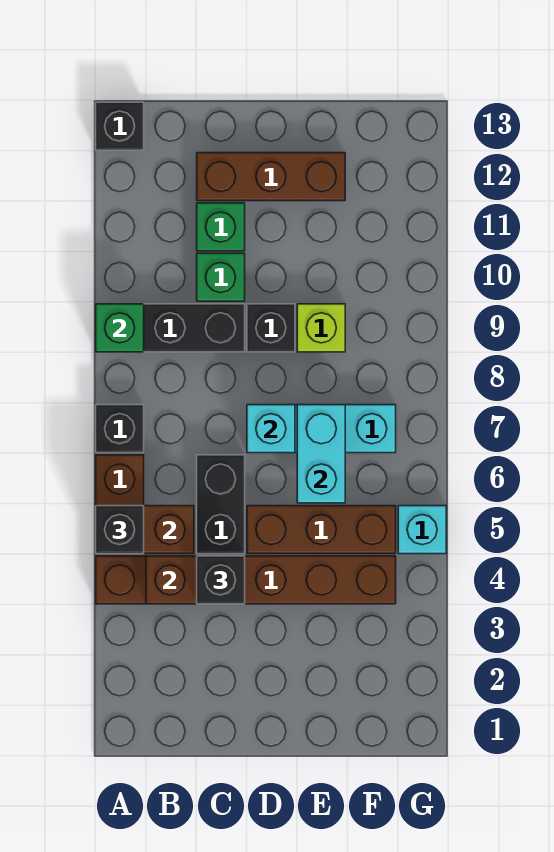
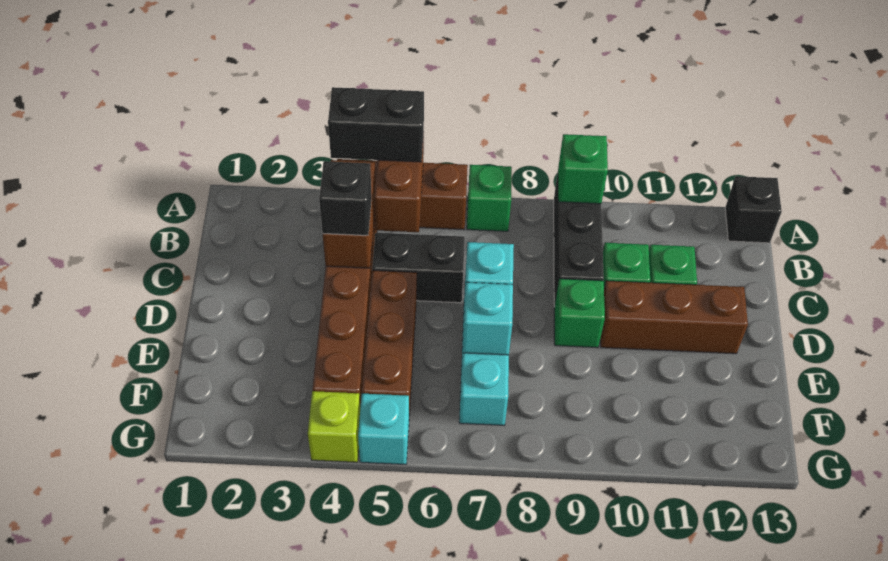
black 1x1 brick [96,506,144,554] -> black 1x2 brick [328,87,424,162]
black 1x1 brick [96,405,144,453] -> green 1x1 brick [467,165,512,231]
brown 1x3 brick [197,153,345,201] -> brown 1x3 brick turned to [600,281,748,354]
black 1x1 brick [247,304,295,352] -> green 1x1 brick [554,279,605,348]
cyan 1x2 brick [297,405,345,503] -> cyan 1x1 brick [463,282,513,355]
lime 1x1 brick [297,304,345,352] -> lime 1x1 brick moved to [308,391,360,462]

